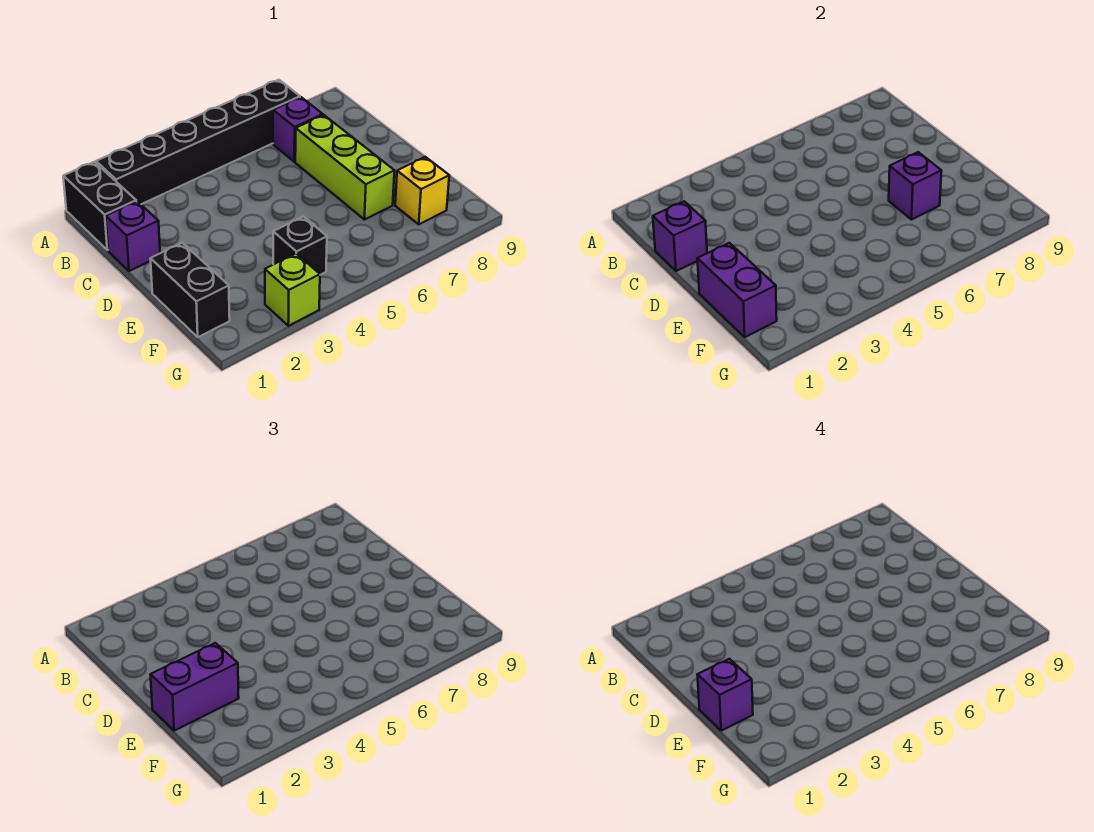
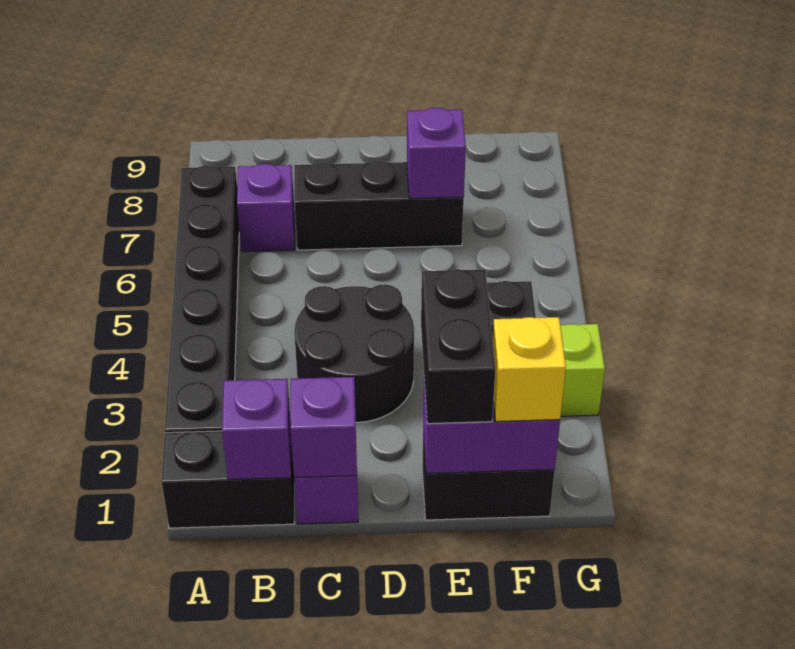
none -> black 2x2 round brick [294,284,414,423]
lime 1x3 brick [295,115,395,220] -> black 1x3 brick [294,161,464,250]
purple 1x2 brick [150,643,239,731] -> black 1x2 brick [421,269,495,424]
purple 1x1 brick [697,659,753,731] -> purple 1x1 brick moved to [222,379,291,480]
yellow 1x1 brick [395,157,449,224] -> yellow 1x1 brick moved to [493,317,566,422]

